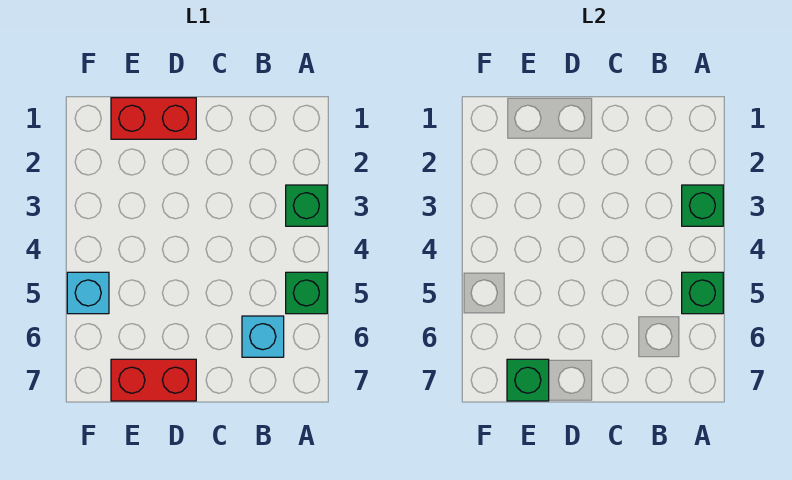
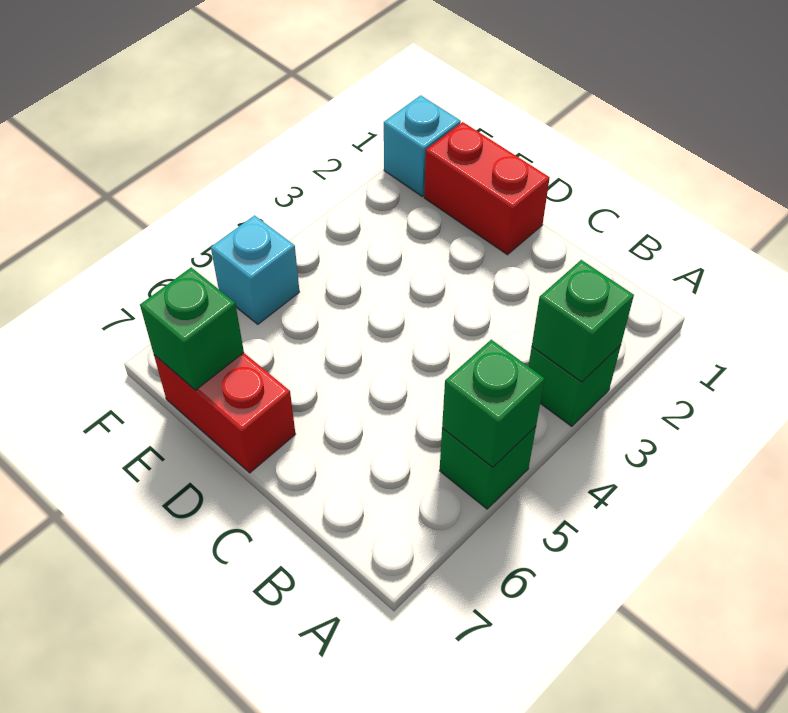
cyan 1x1 brick [242,316,284,357] -> cyan 1x1 brick moved to [384,95,461,196]

